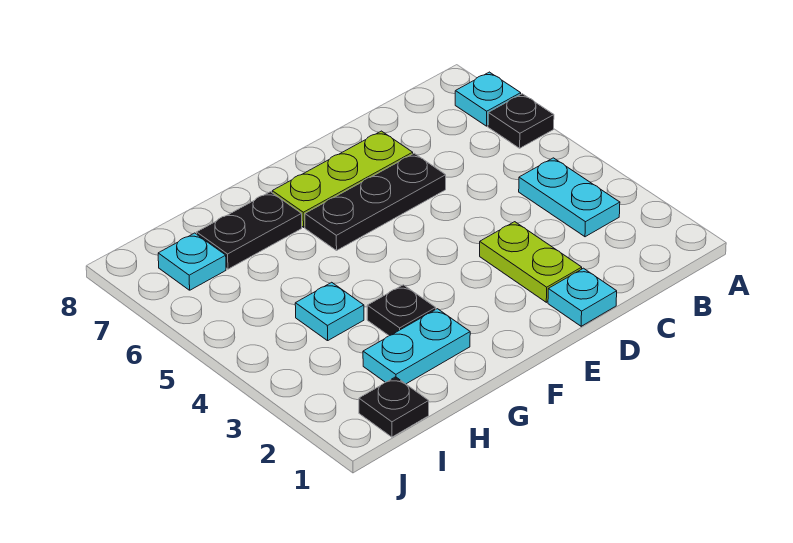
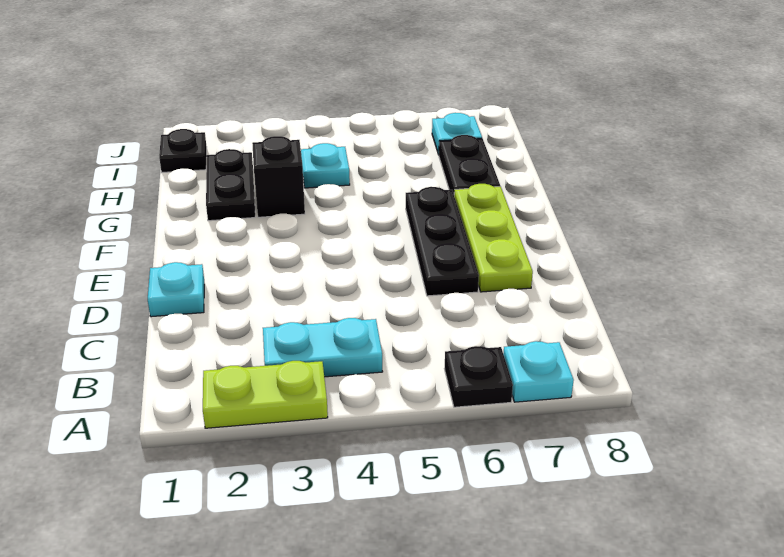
lime 1x2 plate [480,222,582,302] -> lime 1x2 plate moved to [203,361,328,428]
cyan 1x2 plate [363,309,470,384] -> black 1x2 plate [206,149,255,221]
black 1x1 plate [367,285,436,336] -> black 1x1 brick [252,136,305,217]

